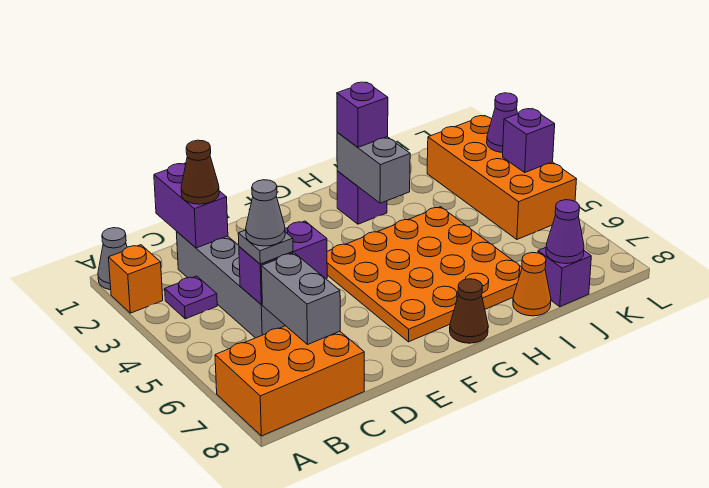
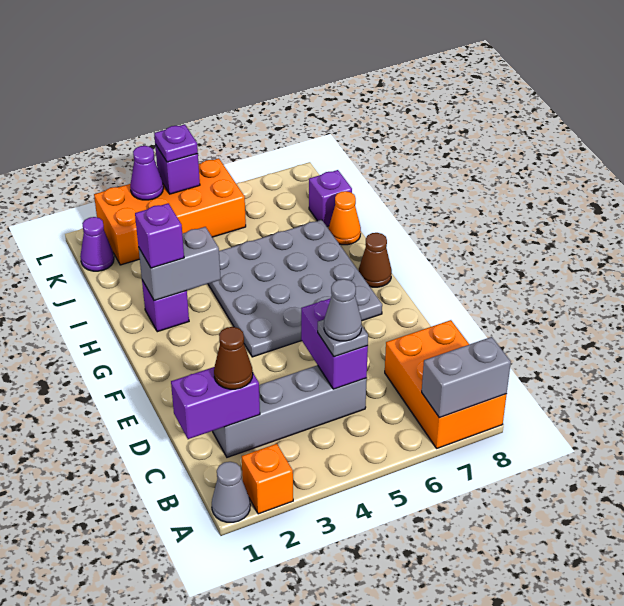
purple 1x1 plate [165,276,217,319] -> purple 1x1 plate moved to [154,124,198,162]
grey 1x2 brick [261,253,340,344] -> grey 1x2 brick moved to [422,337,511,418]
orange 4x4 plate [327,207,522,342] -> grey 4x4 plate [208,220,382,357]
purple 1x1 cone [546,200,584,264] -> purple 1x1 cone moved to [80,217,114,271]

